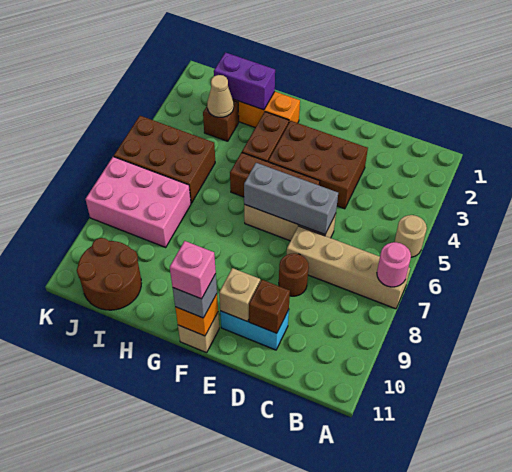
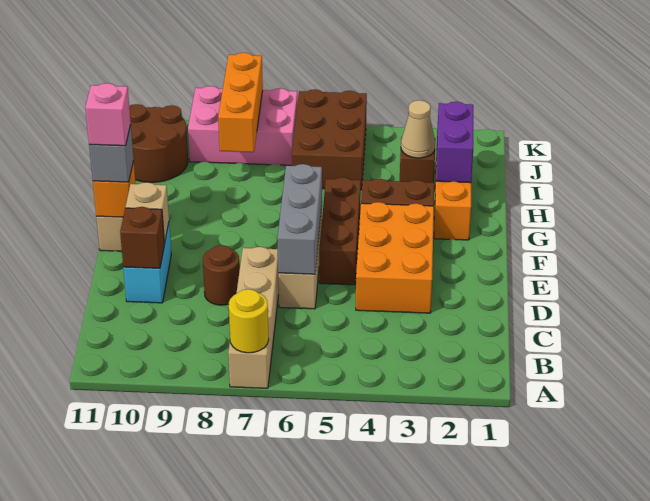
tan 1x1 round brick [395,215,427,257] -> none
pink 1x1 round brick [377,242,411,287] -> yellow 1x1 round brick [229,289,269,353]
brown 2x3 brick [268,121,368,209] -> orange 2x3 brick [356,202,434,313]
pink 2x3 brick [86,157,191,247] -> pink 2x3 brick turned to [188,86,297,165]
none -> orange 1x3 brick [218,53,263,152]

